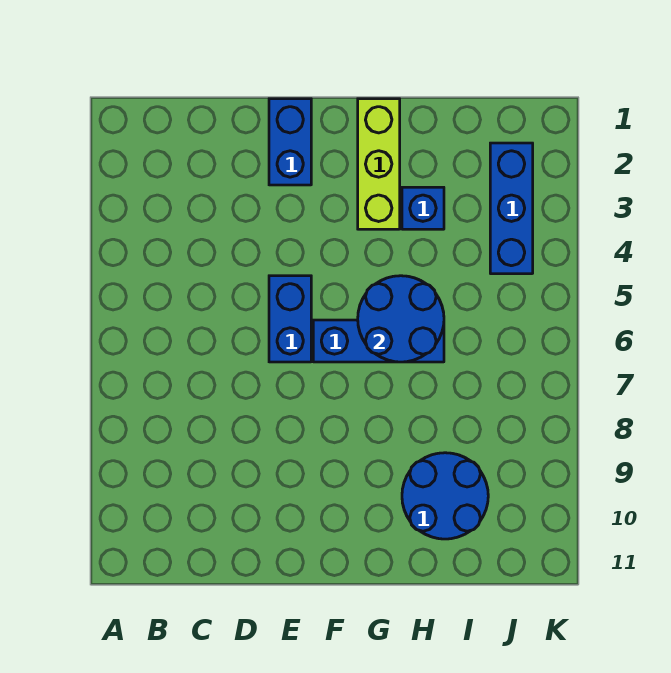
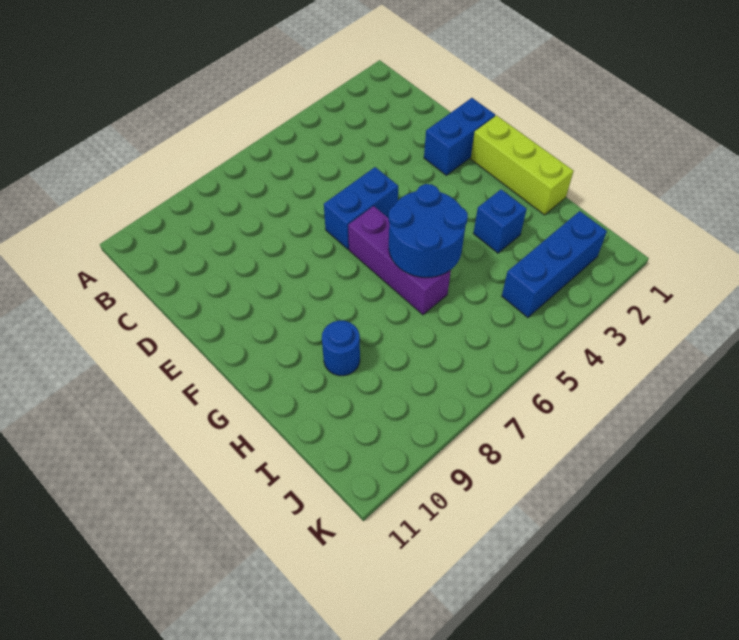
blue 1x3 brick [313,320,444,362] -> purple 1x3 brick [348,206,451,315]
lime 1x3 brick [358,99,400,229] -> lime 1x3 brick turned to [471,115,574,215]
blue 2x2 round brick [402,453,488,539] -> blue 1x1 round brick [322,321,360,376]

